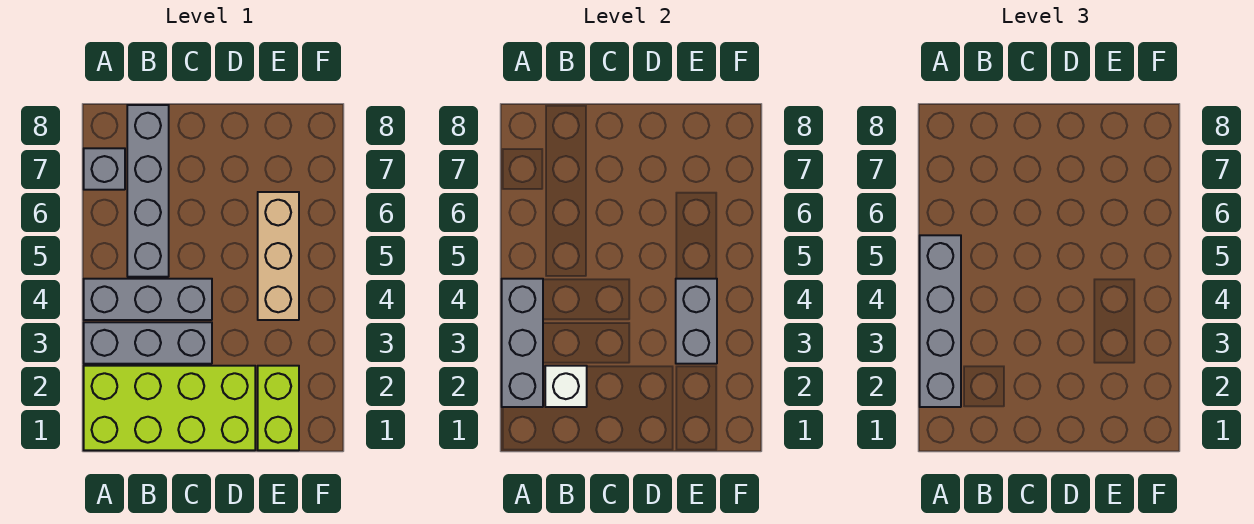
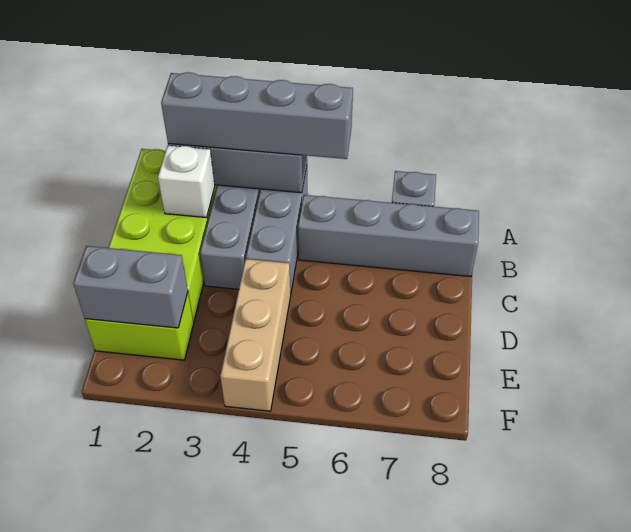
grey 1x2 brick [676,279,717,364] -> grey 1x2 brick moved to [73,246,188,328]
tan 1x3 brick [258,192,299,320] -> tan 1x3 brick turned to [220,259,291,411]

